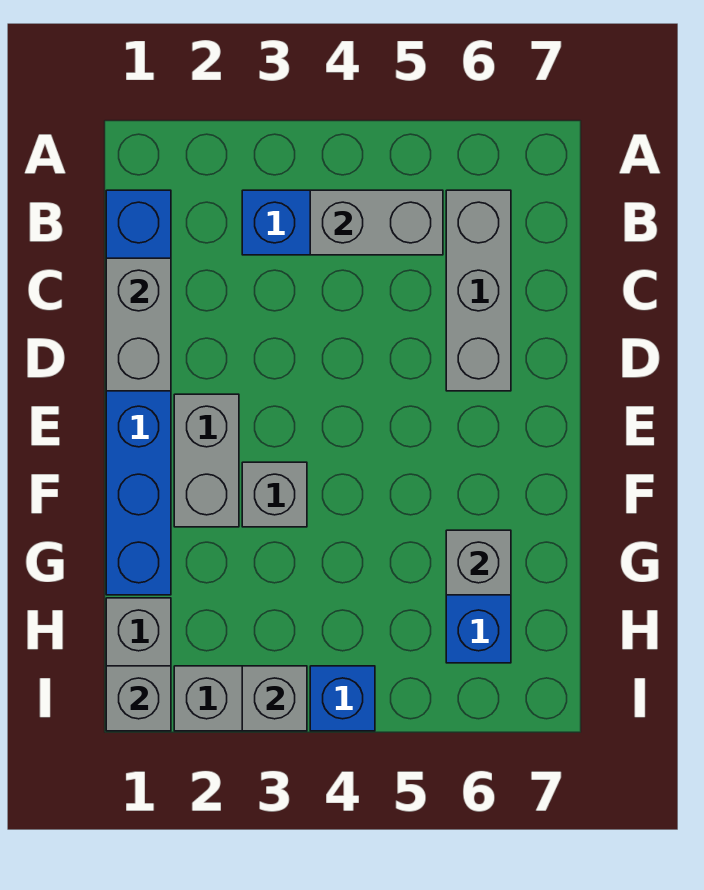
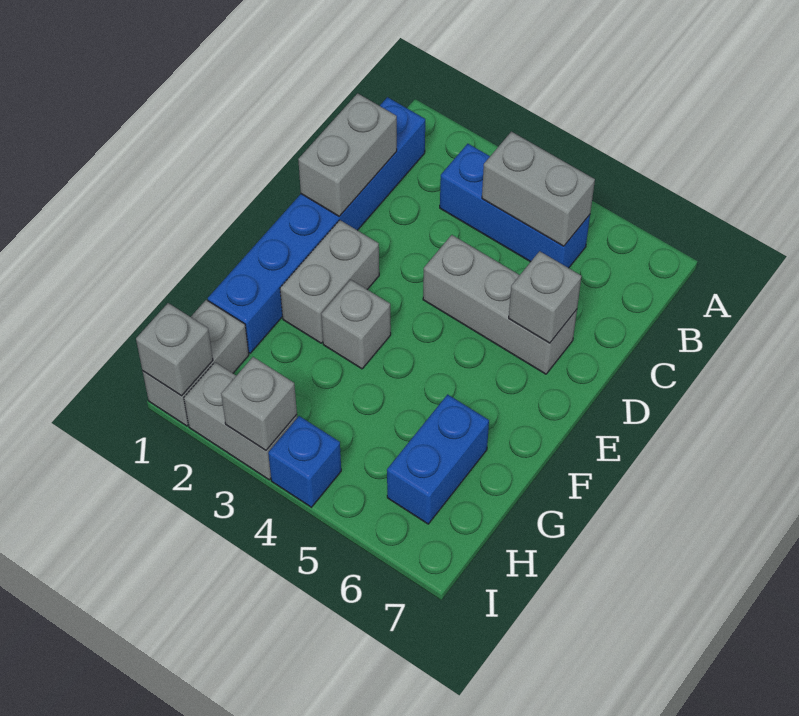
grey 1x3 brick [446,190,511,391] -> grey 1x3 brick turned to [423,235,577,374]
grey 1x1 brick [446,530,511,595] -> grey 1x1 brick moved to [509,251,581,343]

